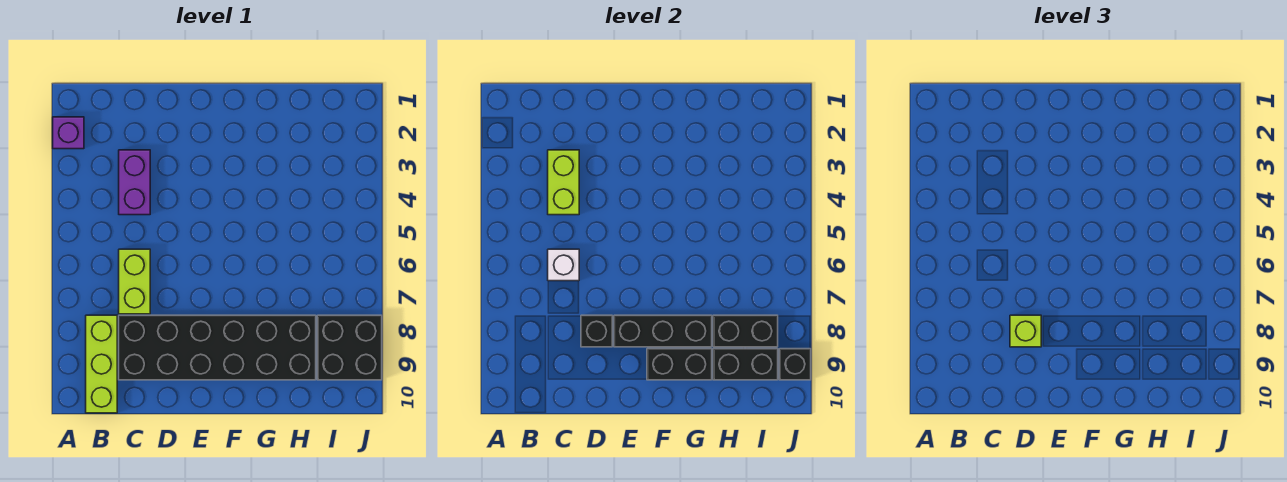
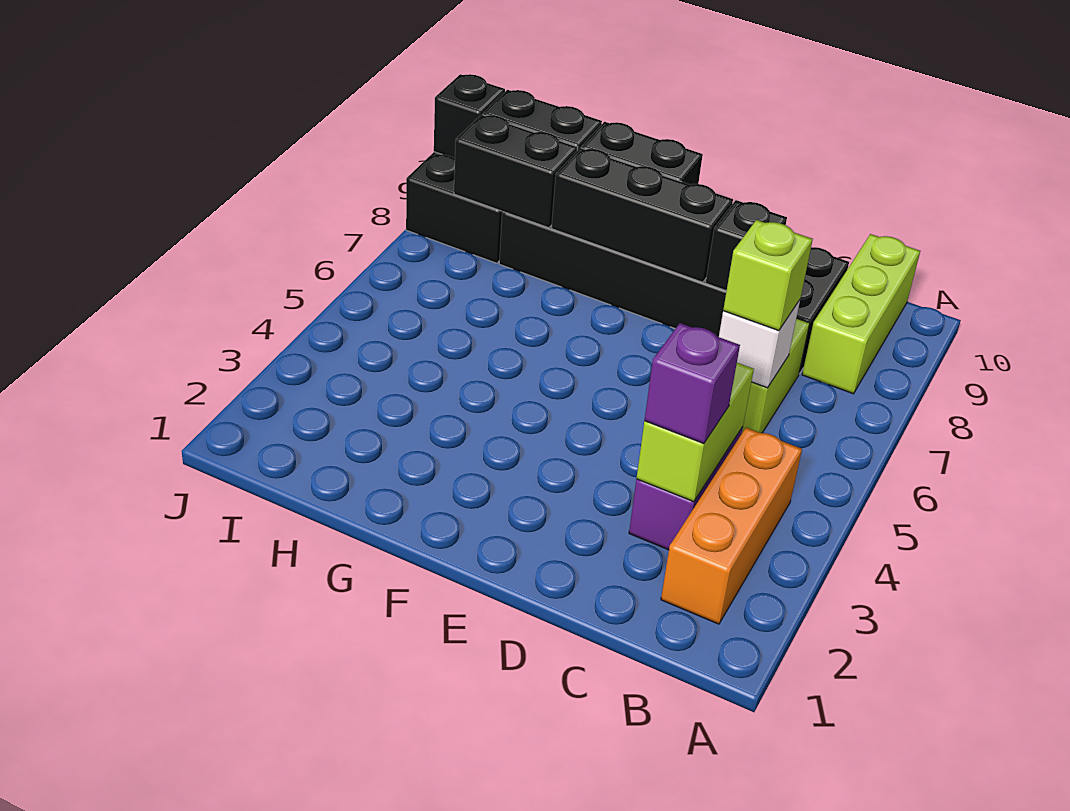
purple 1x1 brick [53,117,84,149] -> purple 1x1 brick moved to [644,323,740,444]
none -> orange 1x3 brick [661,428,802,624]
lime 1x1 brick [1010,315,1041,347] -> lime 1x1 brick moved to [723,220,813,331]

